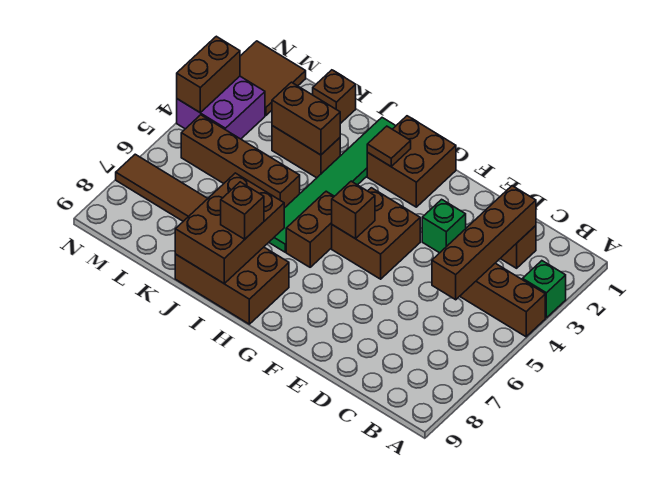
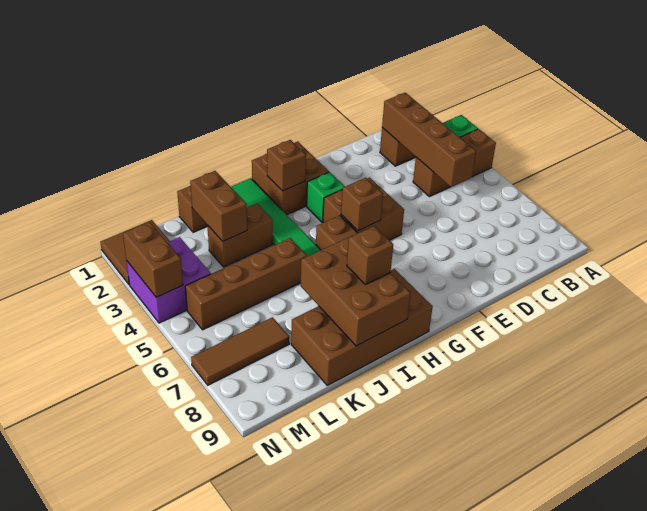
green 1x1 brick [422,199,466,253] -> green 1x1 brick moved to [307,172,345,222]
brown 1x1 tile [367,126,411,166] -> brown 1x1 brick [267,140,306,191]
brown 2x3 brick [175,247,289,324] -> brown 2x4 brick [291,269,433,385]
brown 1x2 brick [272,82,340,155] -> brown 1x2 brick turned to [190,171,247,241]

